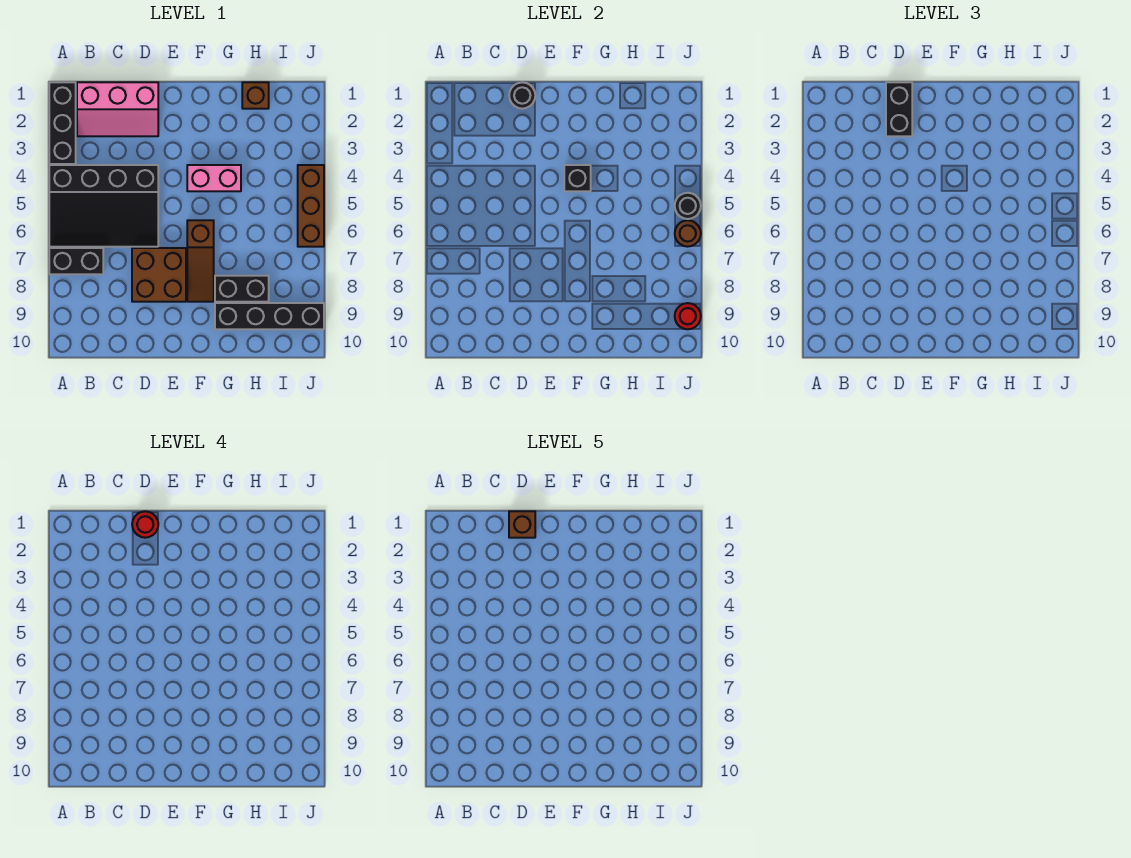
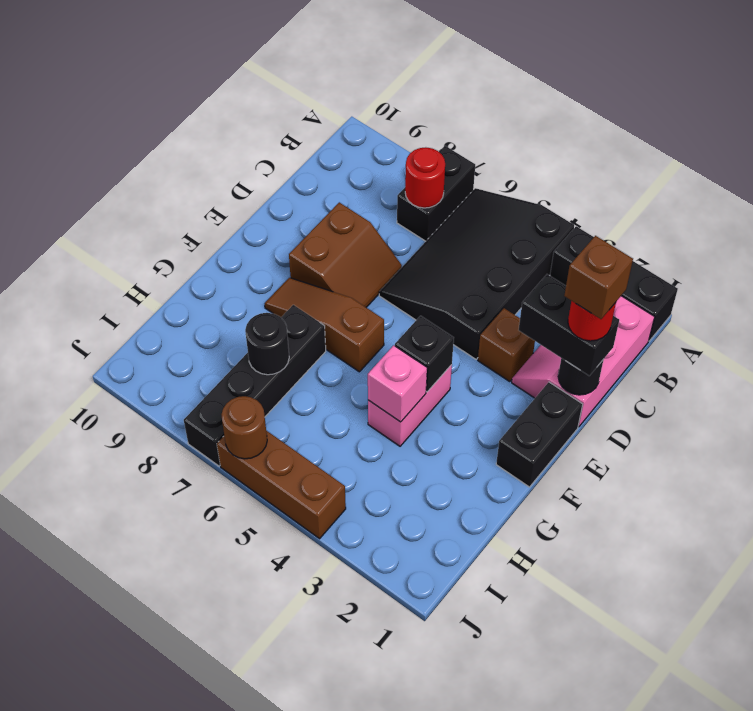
brown 2x2 brick [132,248,186,302] -> brown 2x2 slope [289,202,402,307]
none -> pink 1x1 brick [368,345,427,422]
black 1x2 brick [215,276,269,302] -> black 1x2 brick moved to [496,382,583,487]
black 1x4 brick [215,303,324,329] -> black 1x4 brick moved to [184,305,326,466]
brown 1x1 brick [242,82,269,109] -> brown 1x1 brick moved to [478,308,535,382]
black 1x1 round brick [675,193,701,219] -> black 1x1 round brick moved to [245,313,289,375]
red 1x1 round brick [675,303,701,329] -> red 1x1 round brick moved to [405,147,445,208]

